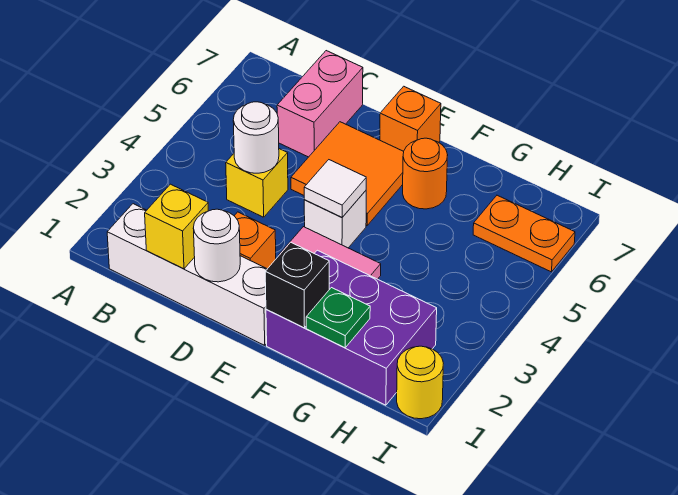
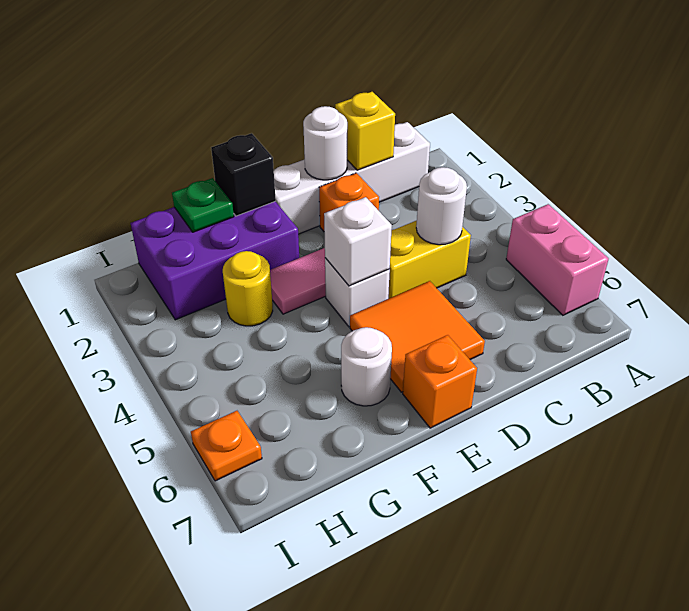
yellow 1x1 brick [226,149,288,217] -> yellow 1x2 brick [388,220,471,299]
pink 1x2 brick [277,51,363,157] -> pink 1x2 brick moved to [506,204,608,315]
white 1x1 tile [304,160,366,217] -> white 1x1 brick [324,197,392,286]
orange 1x1 round brick [403,138,448,209] -> white 1x1 round brick [341,327,392,406]
orange 1x2 plate [473,195,575,272] -> orange 1x1 plate [191,411,262,481]
yellow 1x1 round brick [397,346,443,419] -> yellow 1x1 round brick moved to [223,251,273,326]

